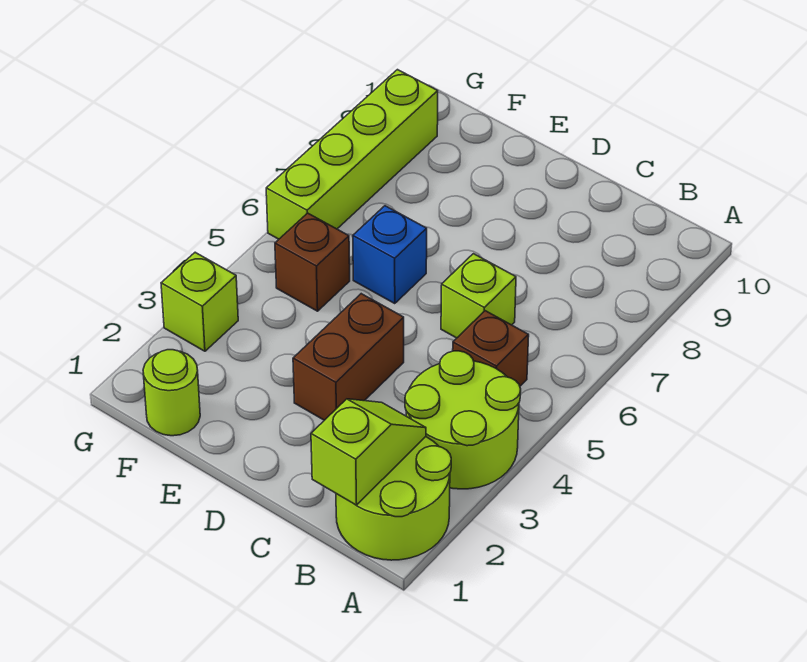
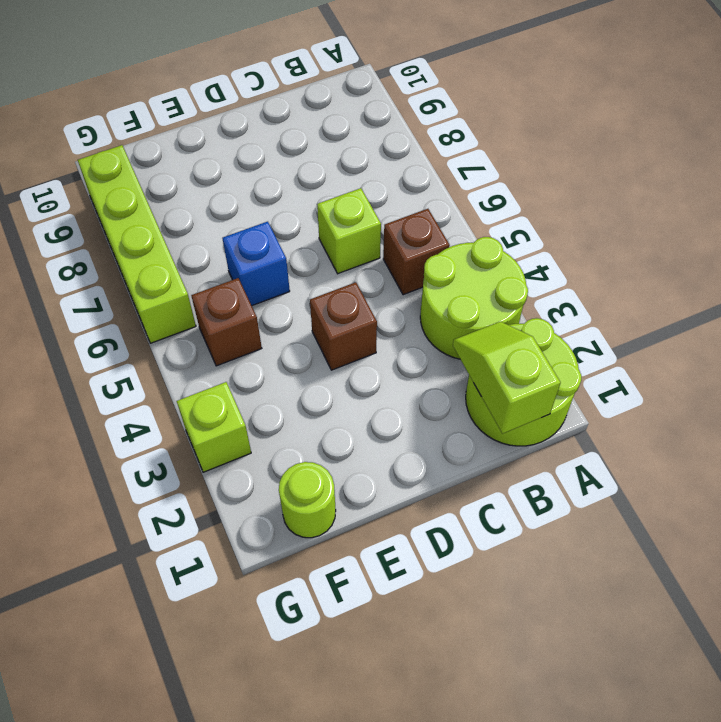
brown 1x2 brick [293,294,404,420] -> brown 1x1 brick [310,282,377,370]

